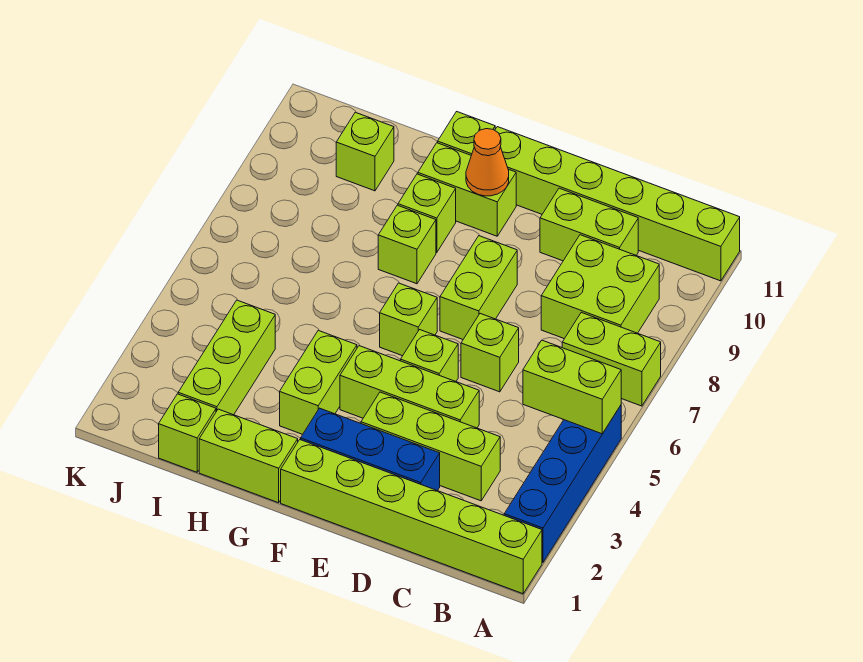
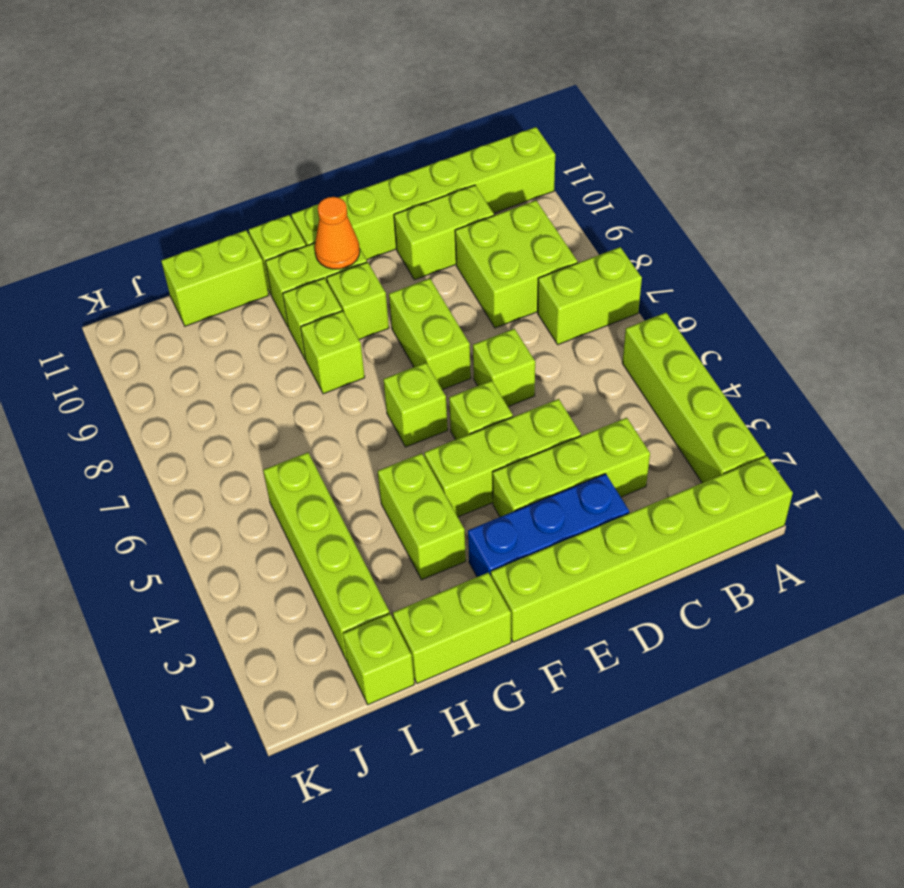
blue 1x4 brick [504,405,621,562] -> lime 1x4 brick [622,313,766,483]
lime 1x2 brick [523,340,621,434] -> lime 1x2 brick moved to [161,230,269,326]
lime 1x3 brick [178,300,275,415] -> lime 1x4 brick [263,452,390,661]
lime 1x1 brick [336,112,394,191] -> lime 1x1 brick moved to [327,262,389,340]

